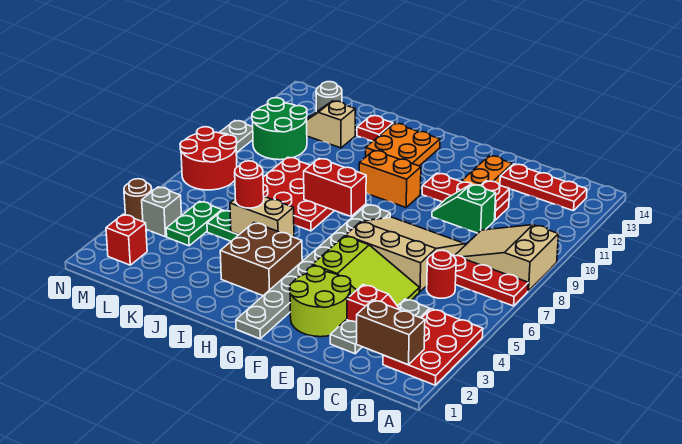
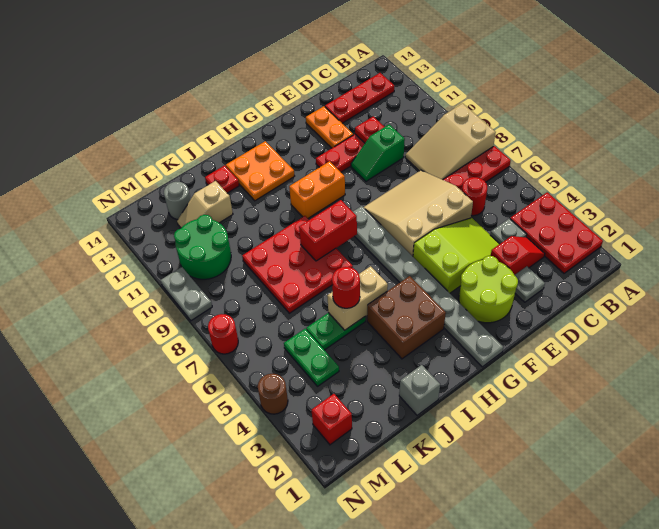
brown 1x2 brick [356,300,425,365] -> none
grey 1x1 brick [142,187,182,237] -> grey 1x1 brick moved to [399,365,440,415]
red 2x2 round brick [180,127,237,190] -> red 1x1 round brick [208,314,238,354]

